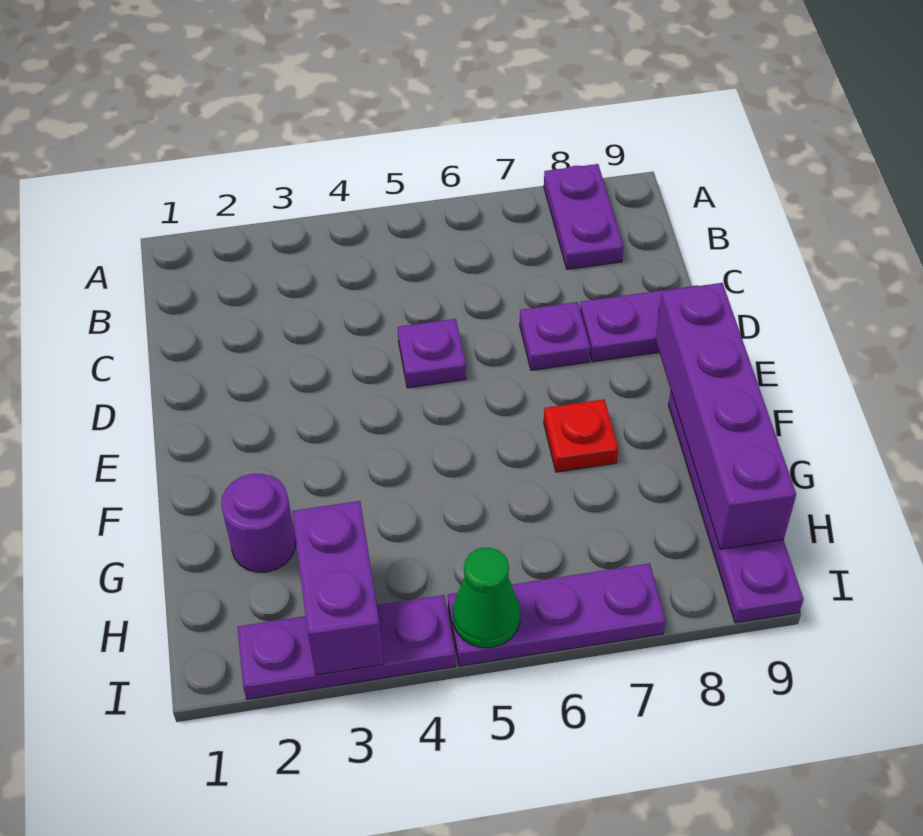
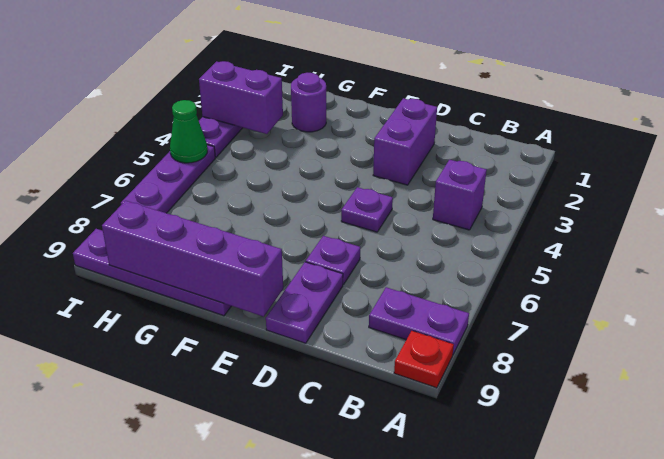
none -> purple 1x1 brick [433,159,487,230]
none -> purple 1x2 brick [373,98,437,185]
red 1x1 plate [544,399,618,472] -> red 1x1 plate moved to [394,331,454,388]

